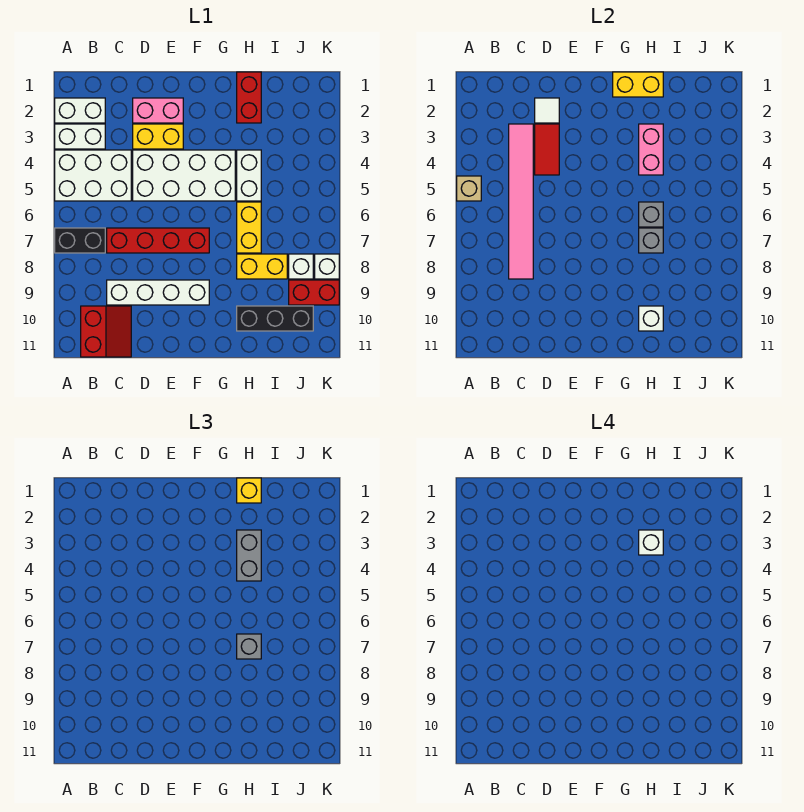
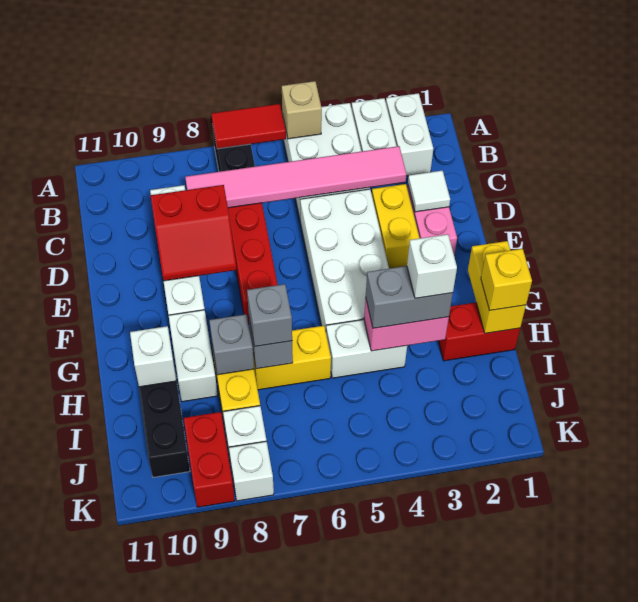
red 2x2 slope [81,306,131,357] -> red 2x2 slope moved to [151,185,237,281]
red 1x2 tile [535,124,559,175] -> red 1x2 tile moved to [212,104,286,149]
none -> white 1x2 brick [169,310,218,402]
grey 1x1 brick [639,202,663,227] -> grey 1x1 brick moved to [209,314,254,375]

